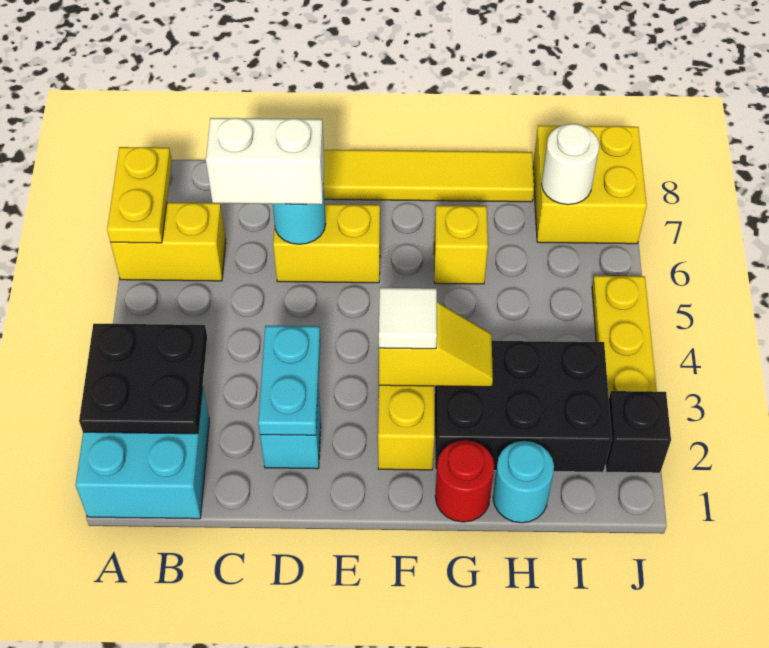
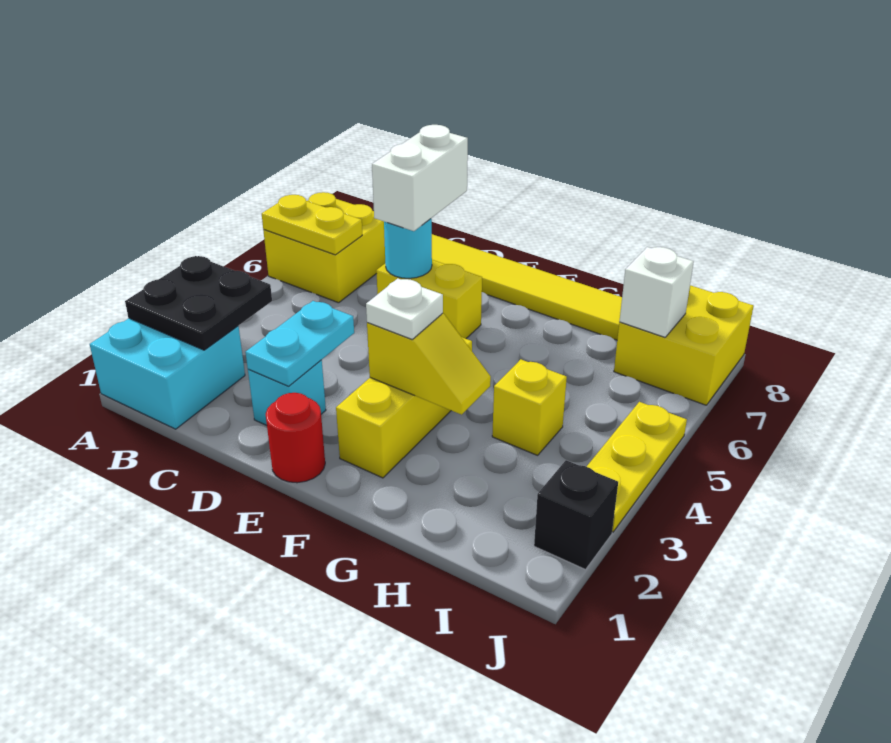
yellow 1x2 brick [111,202,226,281] -> yellow 2x2 brick [263,192,385,303]
yellow 1x2 plate [107,147,172,243] -> yellow 1x2 plate turned to [262,195,362,255]
white 1x2 brick [206,118,324,205] -> white 1x2 brick turned to [372,125,468,231]
white 1x1 tile [379,288,437,349] -> white 1x1 plate [366,278,443,339]
red 1x1 round brick [435,440,494,522] -> red 1x1 round brick moved to [266,393,325,483]
black 2x3 brick [435,341,612,472] -> none
yellow 1x1 brick [434,206,488,284] -> yellow 1x1 brick moved to [492,359,567,455]
cyan 1x1 round brick [493,441,554,523] -> none
white 1x1 round brick [541,124,599,205] -> white 1x1 brick [619,247,694,337]

